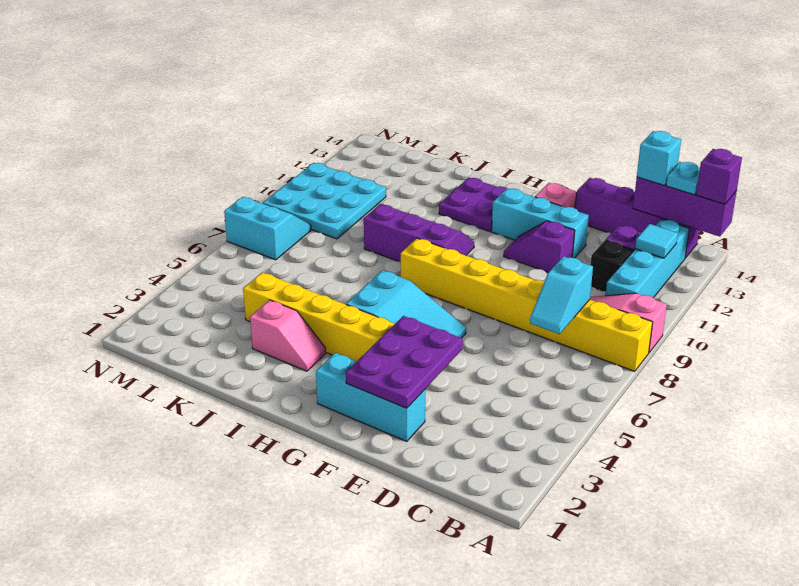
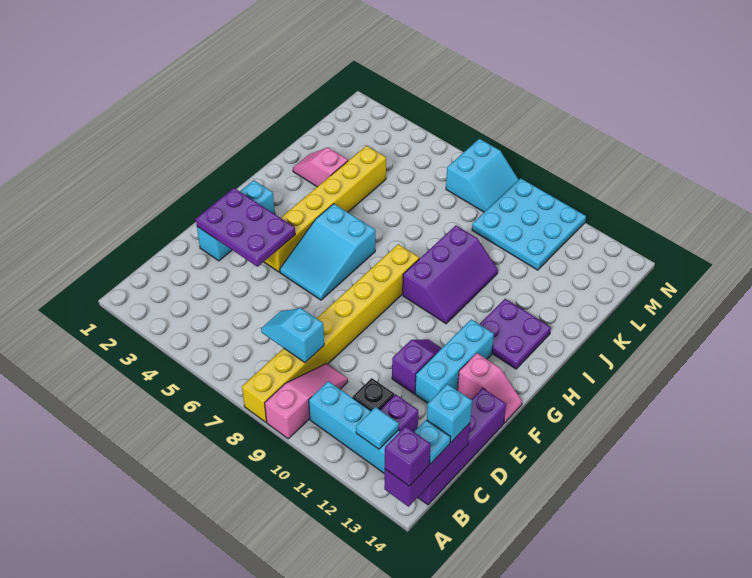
pink 1x2 slope [250,300,326,371] -> pink 1x2 slope turned to [293,148,348,187]

